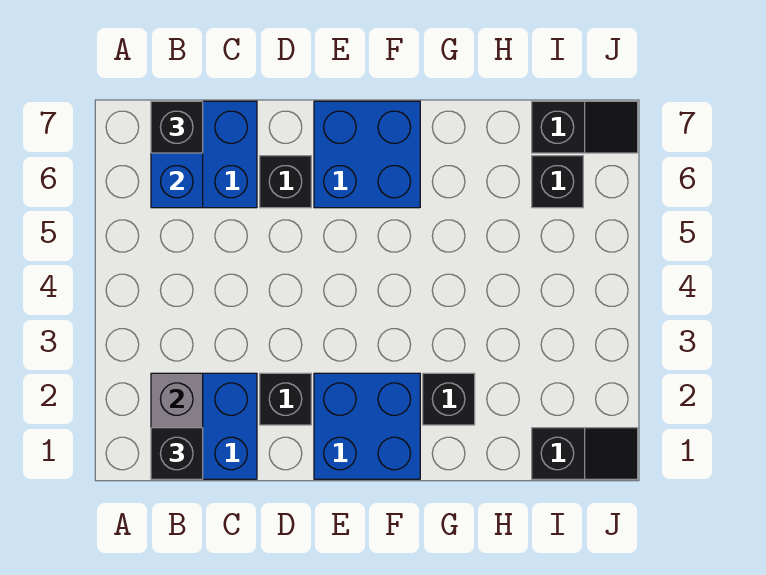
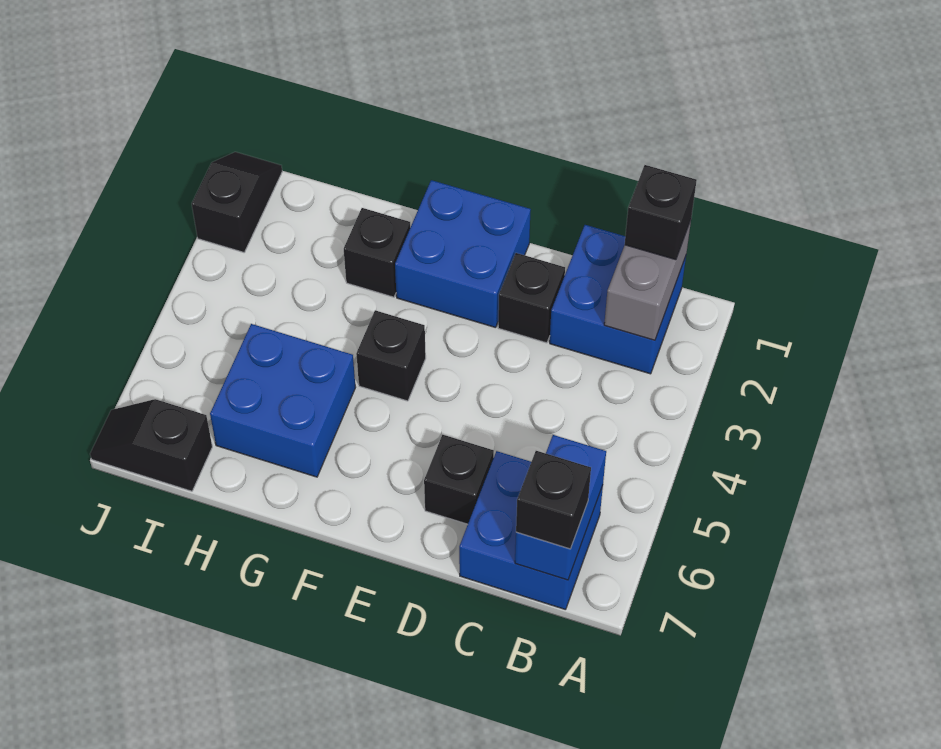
blue 2x2 brick [314,101,420,208] -> blue 2x2 brick moved to [210,324,356,477]
black 1x2 slope [532,428,638,479] -> black 1x2 slope turned to [192,152,282,252]
black 1x1 brick [532,156,583,208] -> black 1x1 brick moved to [356,310,426,401]

